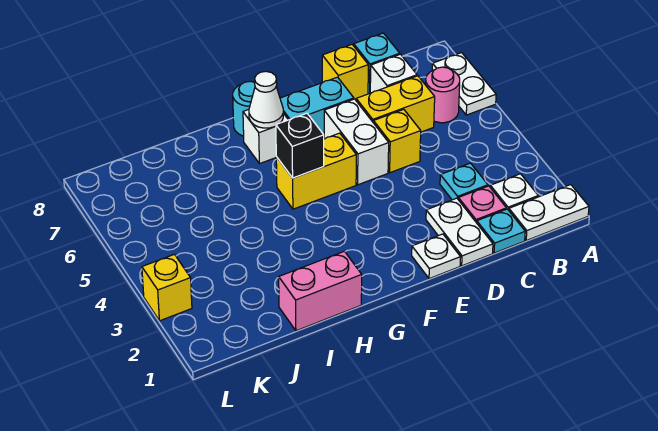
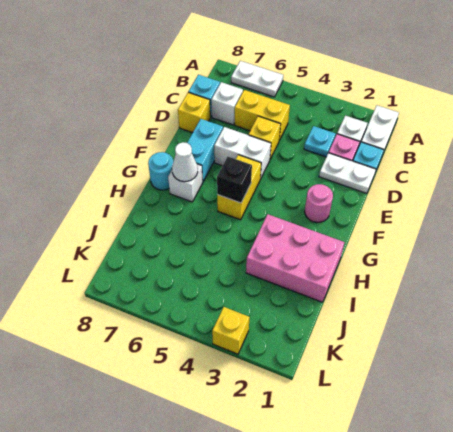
pink 1x1 round brick [426,67,460,123] -> pink 1x1 round brick moved to [305,184,333,223]
yellow 1x2 brick [356,76,435,132] -> yellow 1x2 brick turned to [235,90,290,141]
white 1x1 plate [412,234,461,279] -> none
pink 1x2 brick [279,251,362,331] -> pink 2x3 brick [246,214,344,302]

